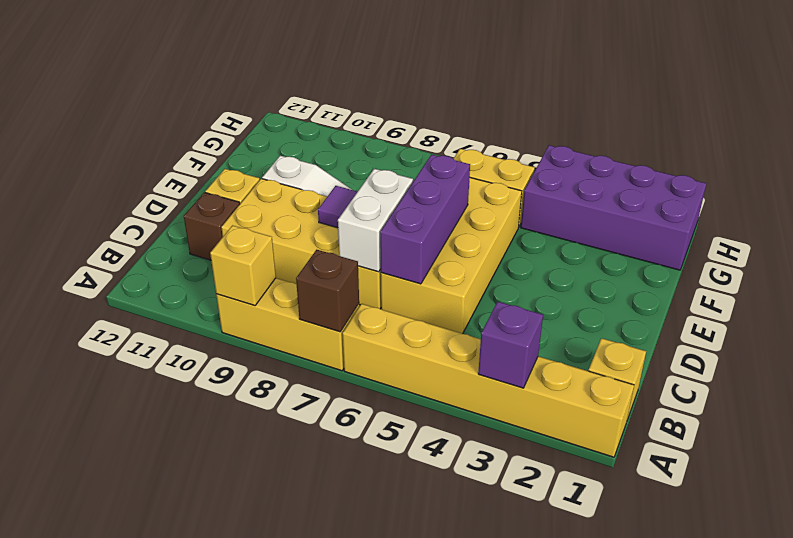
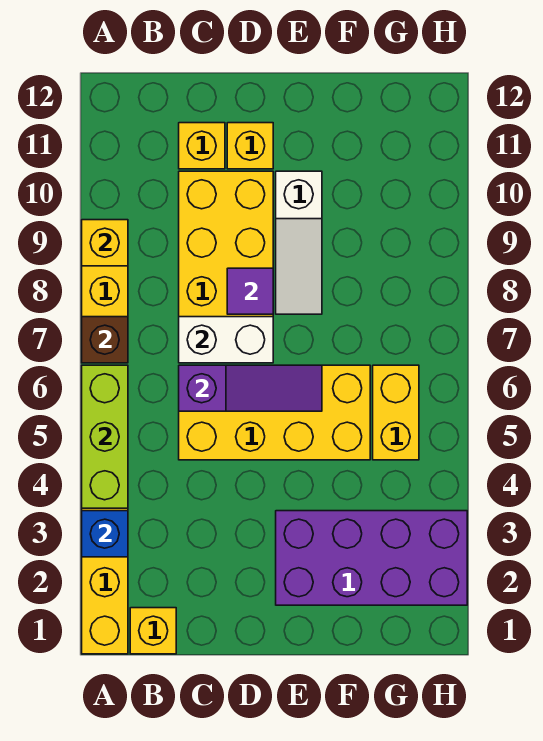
purple 1x1 brick [478,302,543,388] -> blue 1x1 brick [82,511,128,557]
none -> lime 1x3 brick [82,365,128,508]
purple 1x3 brick [380,155,470,284] -> purple 1x3 slope [179,365,322,411]
brown 1x1 brick [184,192,240,260] -> yellow 1x1 brick [179,123,225,169]
purple 2x4 brick [521,145,706,270] -> purple 2x4 brick turned to [276,511,467,605]

